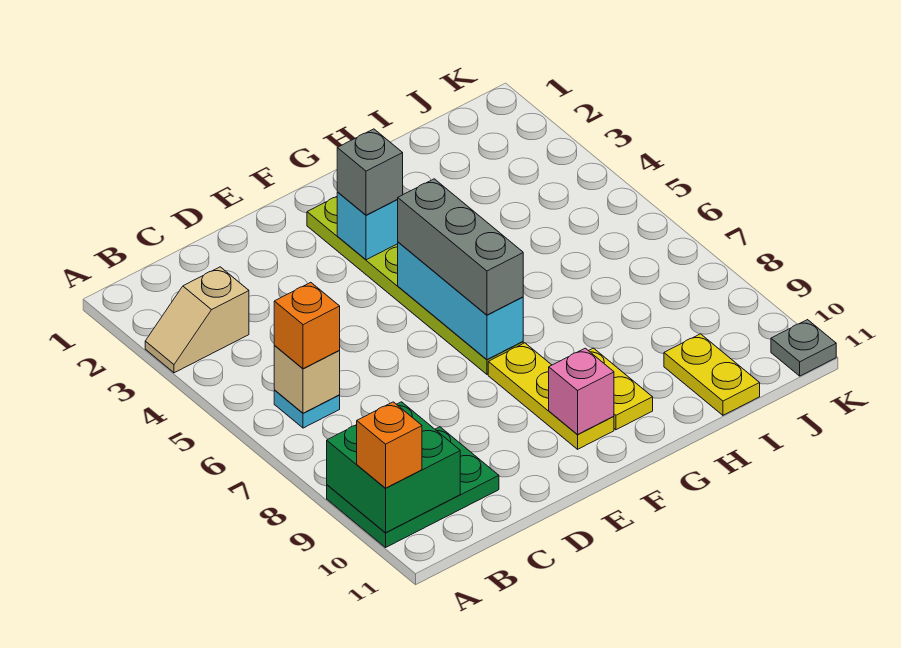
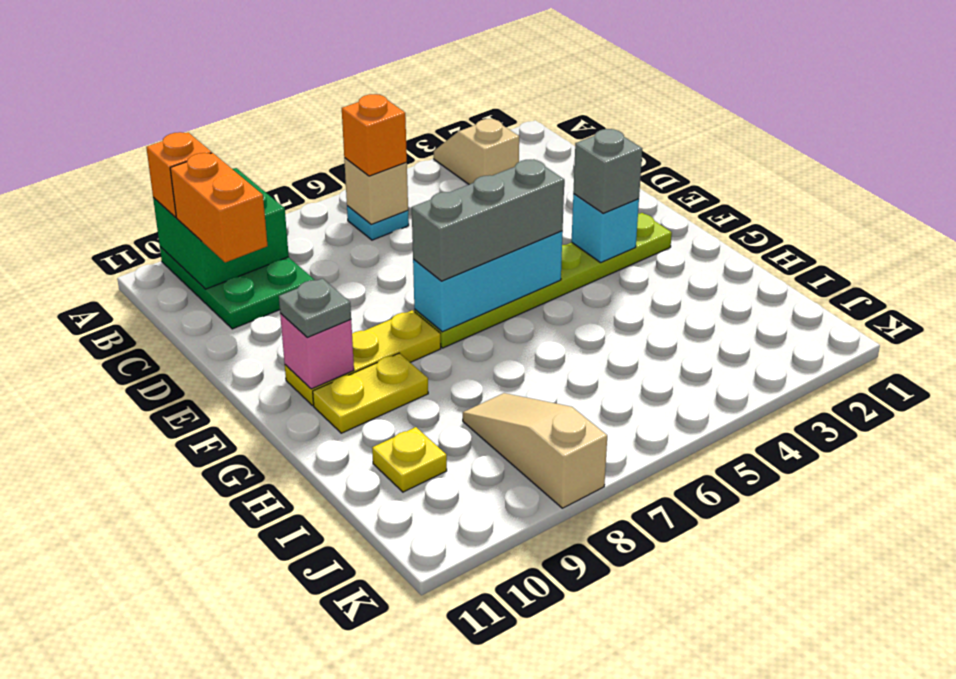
none -> orange 1x2 brick [170,153,268,263]
none -> tan 1x3 slope [463,393,607,508]
yellow 1x2 plate [664,334,760,415] -> yellow 1x1 plate [372,427,447,492]
grey 1x1 plate [771,320,836,376] -> grey 1x1 plate moved to [279,278,351,337]

